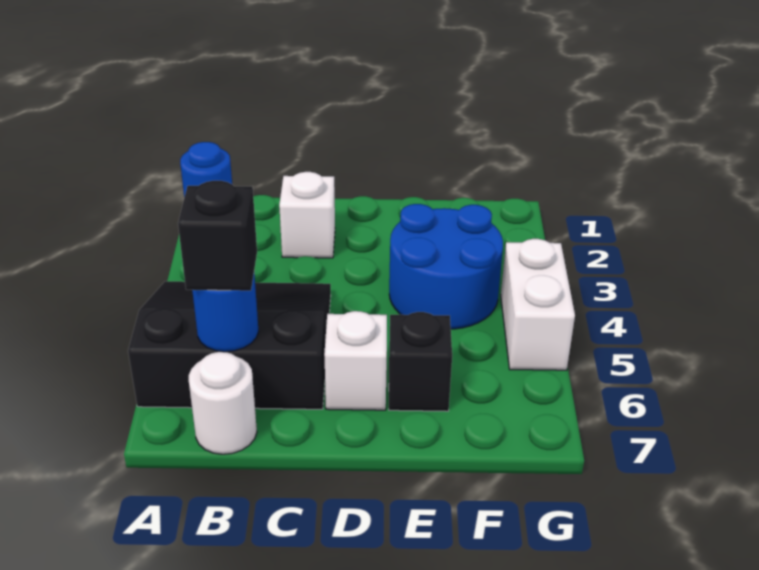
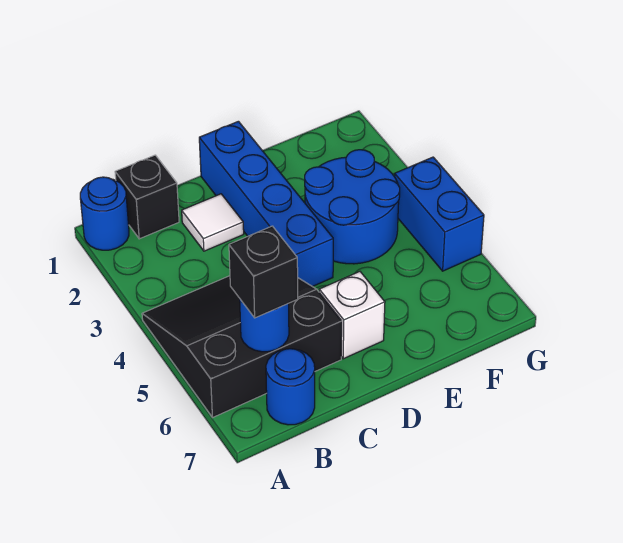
white 1x1 round brick [189,352,257,454] -> blue 1x1 round brick [266,349,315,425]
white 1x1 brick [279,172,335,258] -> white 1x1 tile [182,194,244,251]
none -> blue 1x4 brick [199,121,333,287]
black 1x1 brick [389,312,452,411] -> black 1x1 brick moved to [115,155,179,239]
white 1x2 brick [501,239,575,370] -> blue 1x2 brick [394,157,484,271]

